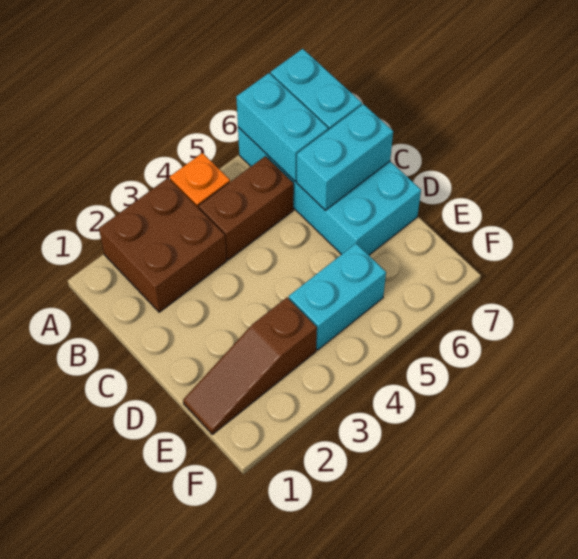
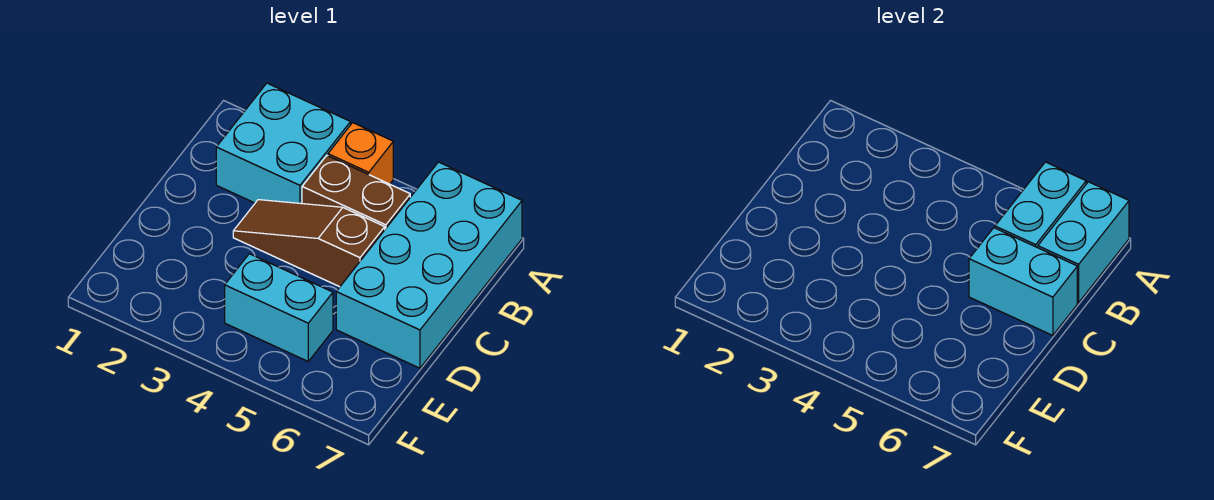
brown 2x2 brick [99,178,227,312] -> cyan 2x2 brick [216,83,351,204]
brown 1x3 slope [183,298,317,434] -> brown 1x3 slope moved to [233,200,385,287]

